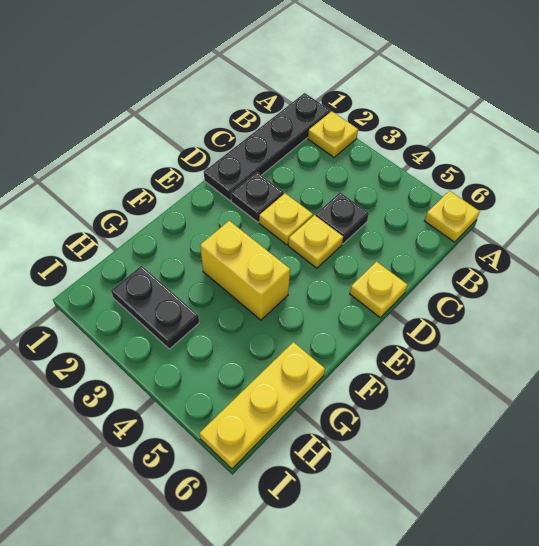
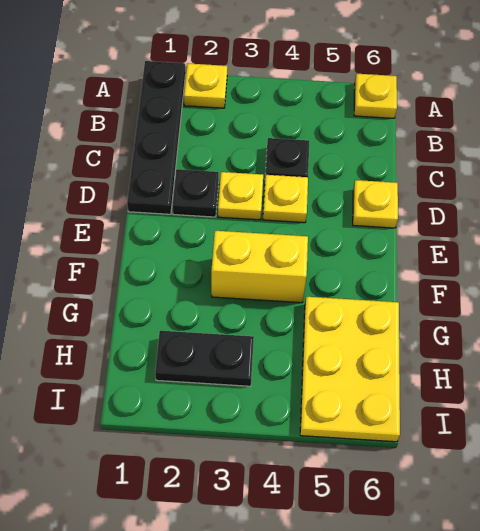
yellow 1x3 plate [199,342,325,469] -> yellow 2x3 plate [300,297,400,442]

